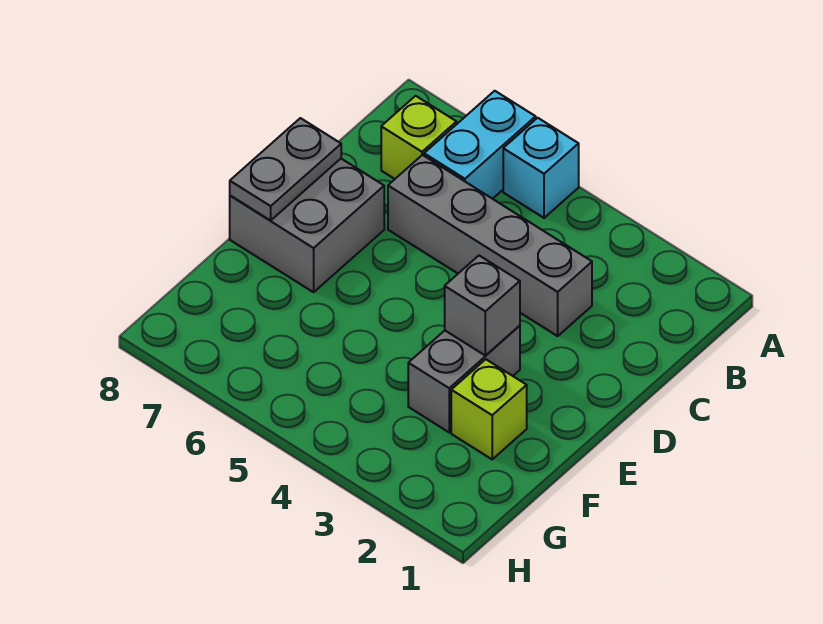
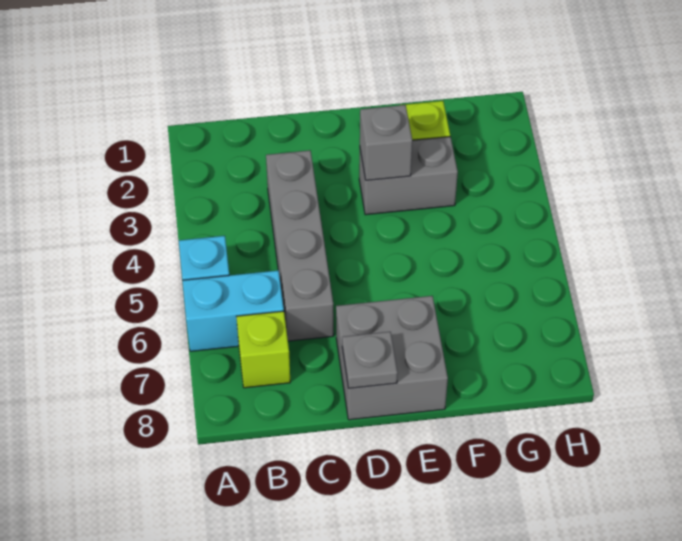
grey 1x2 plate [230,118,341,220] -> grey 1x1 plate [342,332,398,388]

